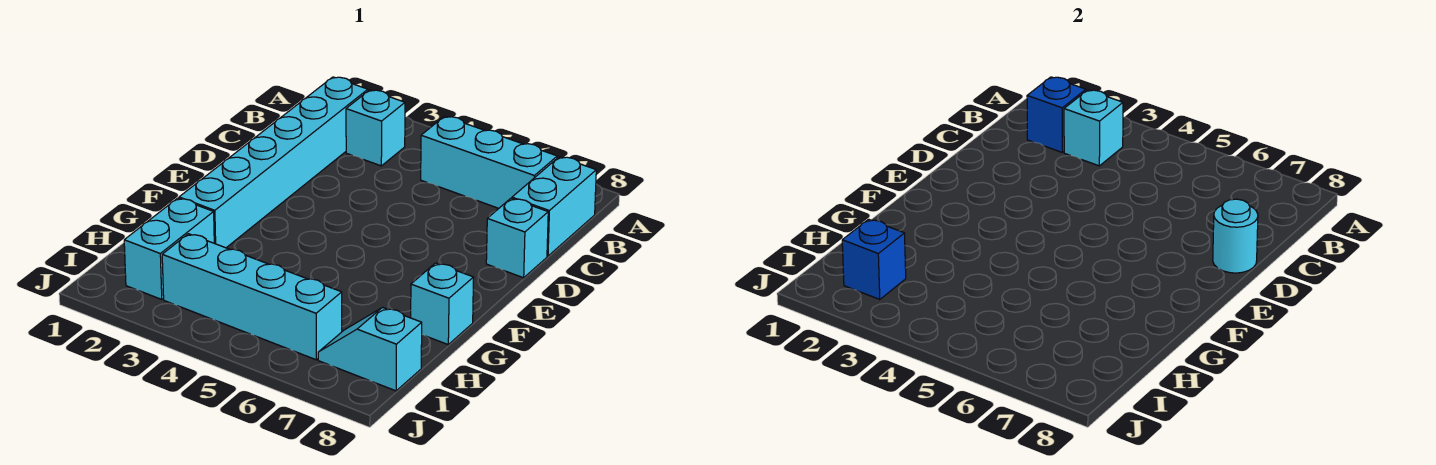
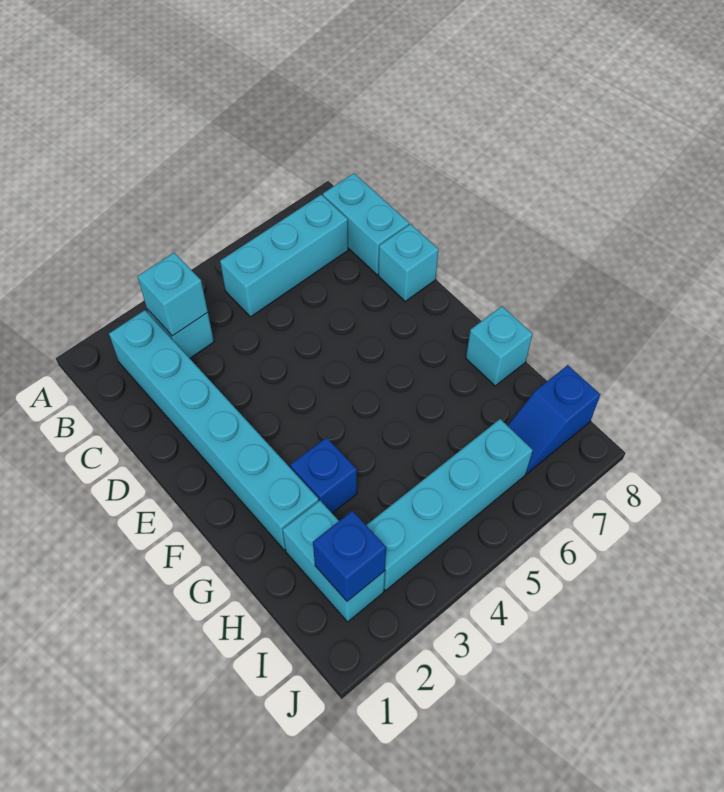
blue 1x1 brick [1027,77,1086,152] -> blue 1x1 brick moved to [290,438,357,513]
cyan 1x1 round brick [1213,199,1258,273] -> none
cyan 1x2 slope [318,307,422,391] -> blue 1x2 slope [508,365,600,474]

